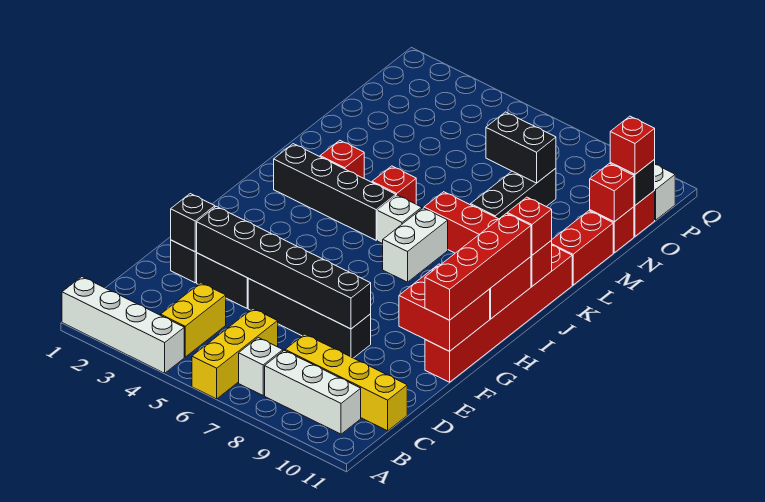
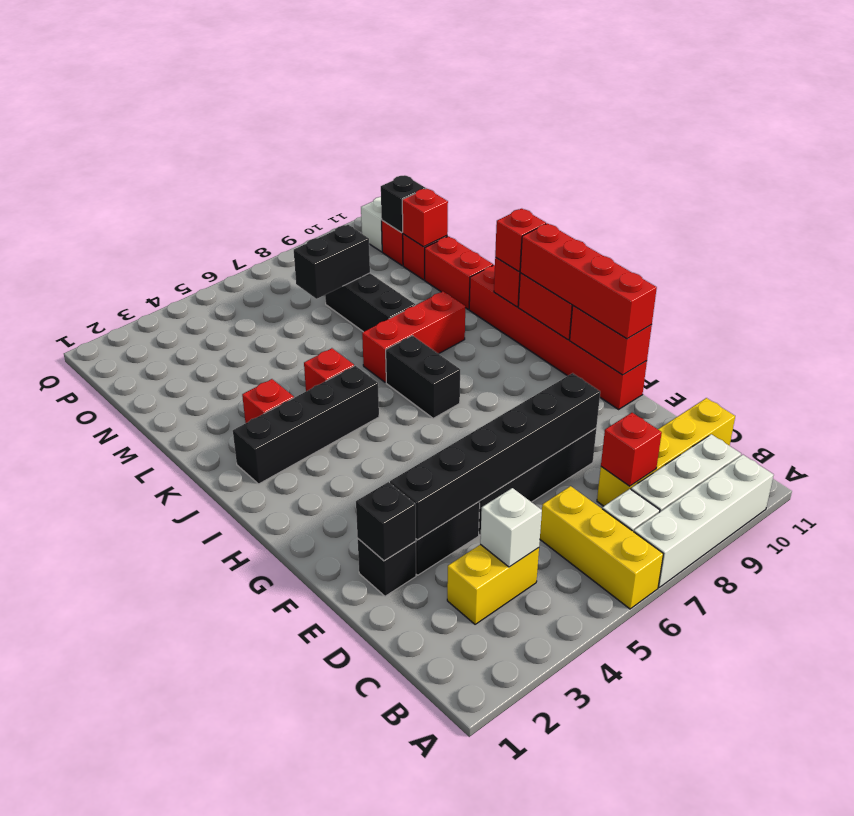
white 1x4 brick [62,277,184,373] -> white 1x4 brick moved to [634,455,774,587]
yellow 1x2 brick [161,283,226,357] -> yellow 1x2 brick turned to [447,544,539,624]
red 2x2 brick [399,264,490,351] -> red 1x2 brick [570,306,652,375]
white 1x2 brick [383,208,448,282] -> black 1x2 brick [386,336,460,418]
white 1x1 brick [377,195,422,244] -> white 1x1 brick moved to [480,488,542,567]
red 1x1 brick [610,116,655,174] -> red 1x1 brick moved to [601,413,662,486]

